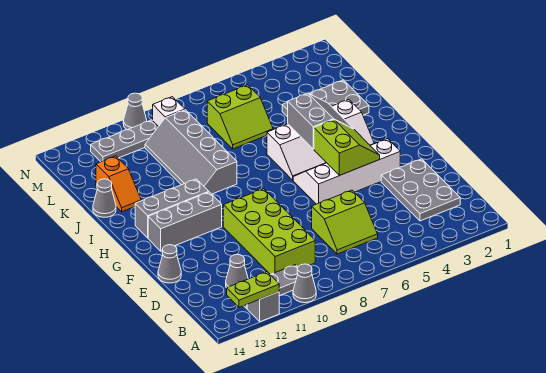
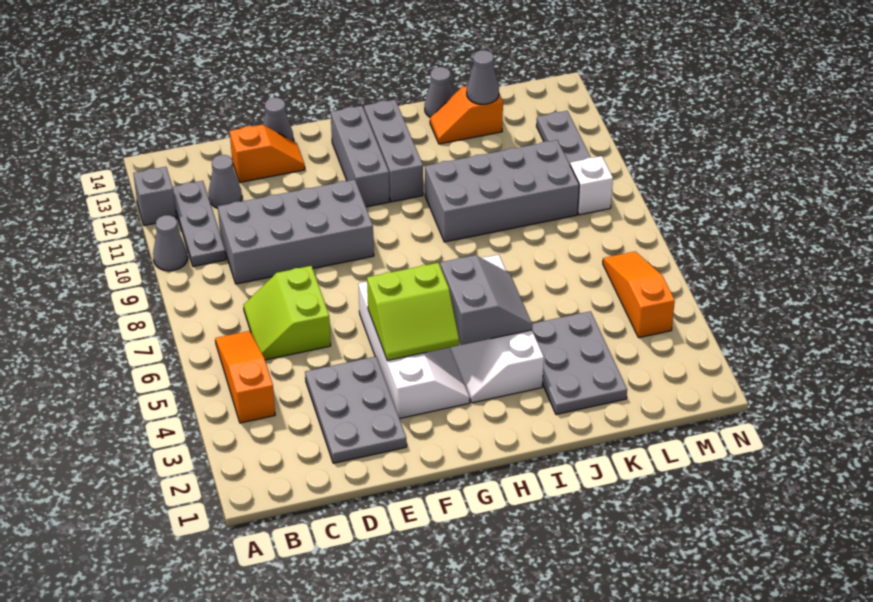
lime 1x2 plate [227,272,279,307] -> none
none -> orange 1x3 slope [215,331,275,423]
grey 2x3 plate [381,159,460,221] -> grey 2x3 plate turned to [305,357,407,463]
lime 2x4 brick [223,189,315,274] -> grey 2x4 brick [218,180,374,284]
none -> orange 1x2 slope [230,125,305,182]
grey 2x2 slope [288,93,353,149] -> grey 2x2 slope turned to [440,255,532,345]
grey 2x4 slope [145,110,237,194] -> grey 2x4 brick [425,140,579,242]
lime 2x2 slope [207,85,273,149] -> none
none -> orange 1x3 slope [603,252,675,338]
grey 1x1 cone [123,93,147,130] -> grey 1x1 cone moved to [467,50,499,104]

